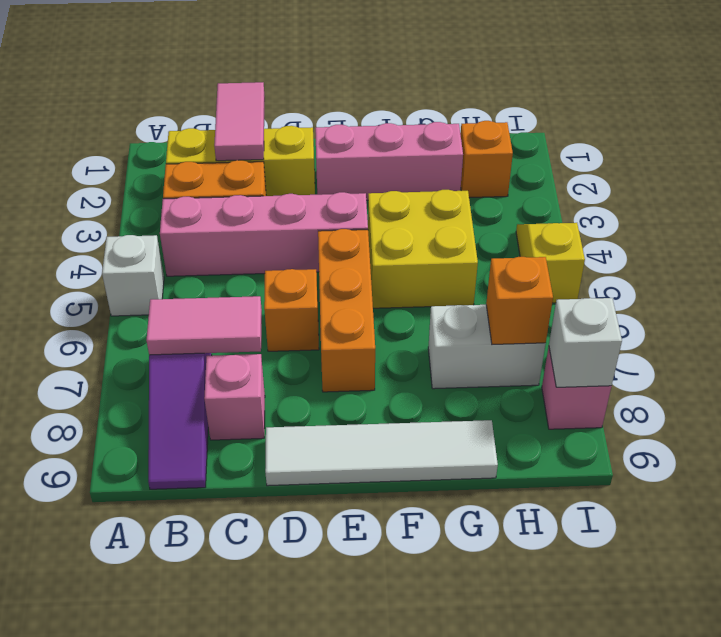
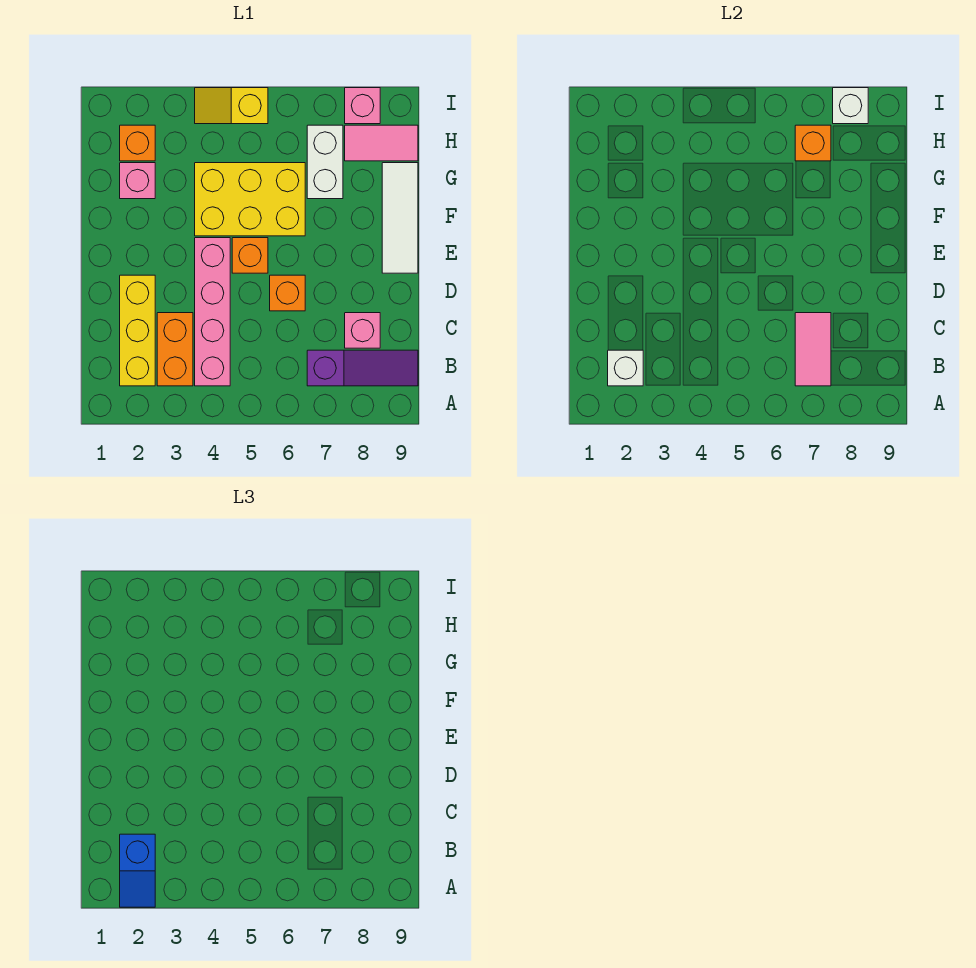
none -> blue 1x2 slope [120,834,155,907]
white 1x1 brick [102,235,164,316] -> white 1x1 brick moved to [608,350,643,386]
pink 1x2 tile [214,82,265,161] -> pink 1x2 tile moved to [345,125,418,161]
white 1x4 tile [265,420,498,486] -> white 1x3 tile [382,163,418,273]
pink 1x3 brick [315,122,463,200] -> pink 1x1 brick [120,163,155,199]
orange 1x3 brick [318,229,375,392] -> orange 1x1 brick [232,238,268,273]
yellow 2x2 brick [368,190,478,308] -> yellow 2x3 brick [195,163,305,236]

